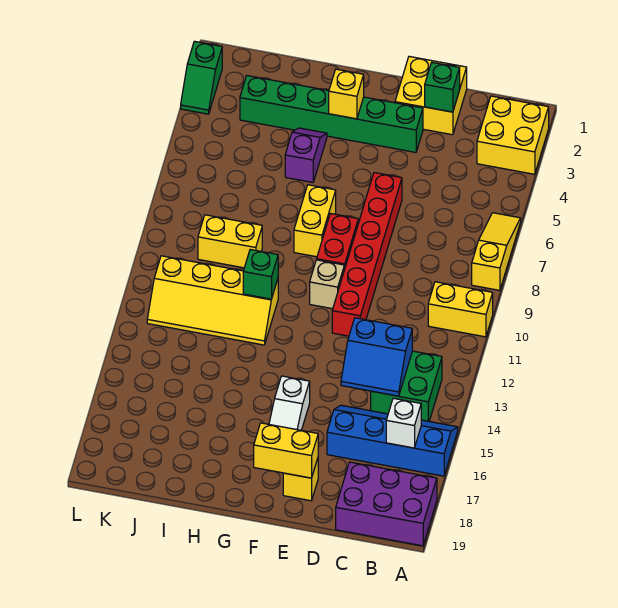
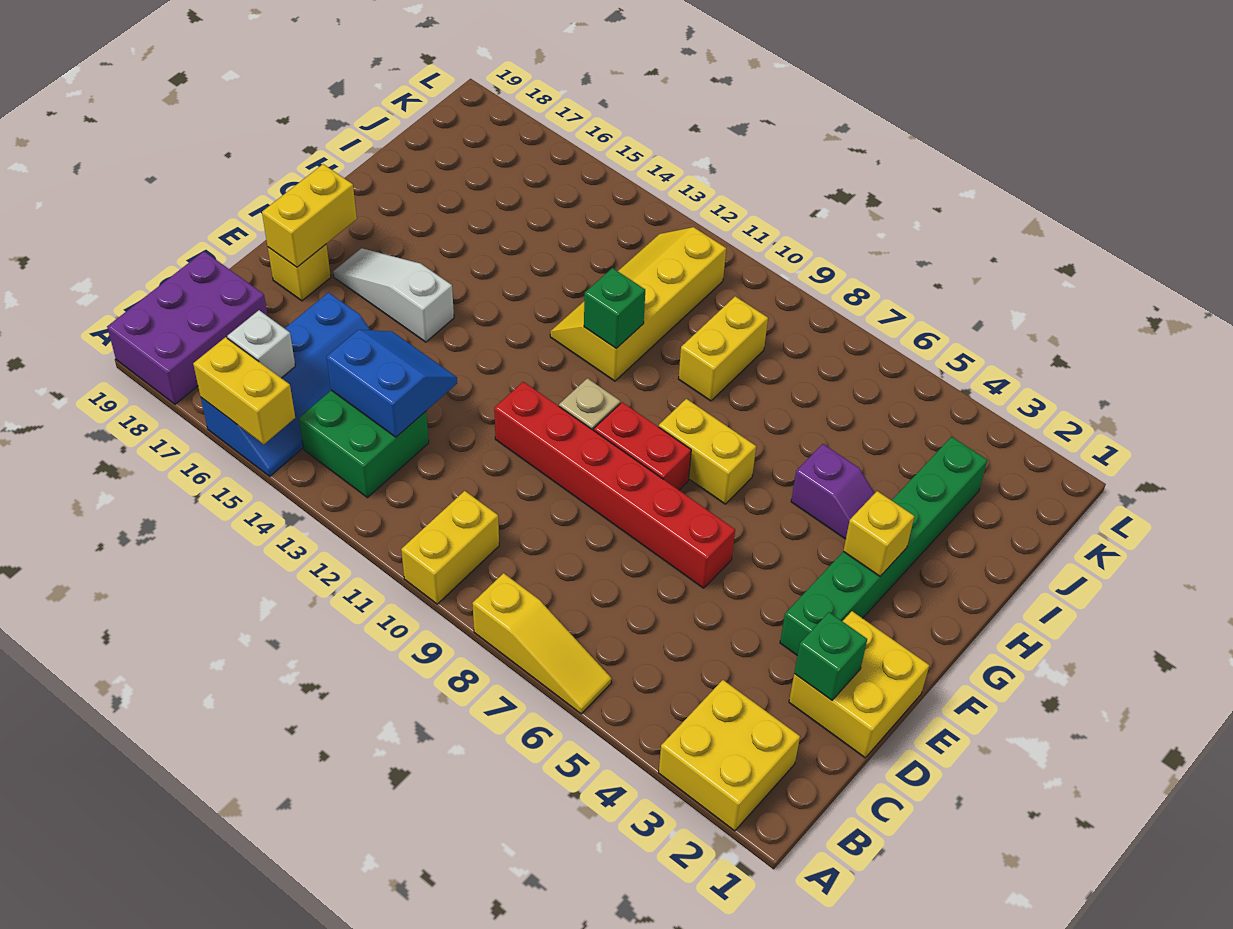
none -> yellow 1x2 brick [193,337,295,444]
blue 2x2 slope [341,318,412,396] -> blue 2x2 slope turned to [327,330,457,437]
green 1x2 slope [181,41,222,114] -> none

